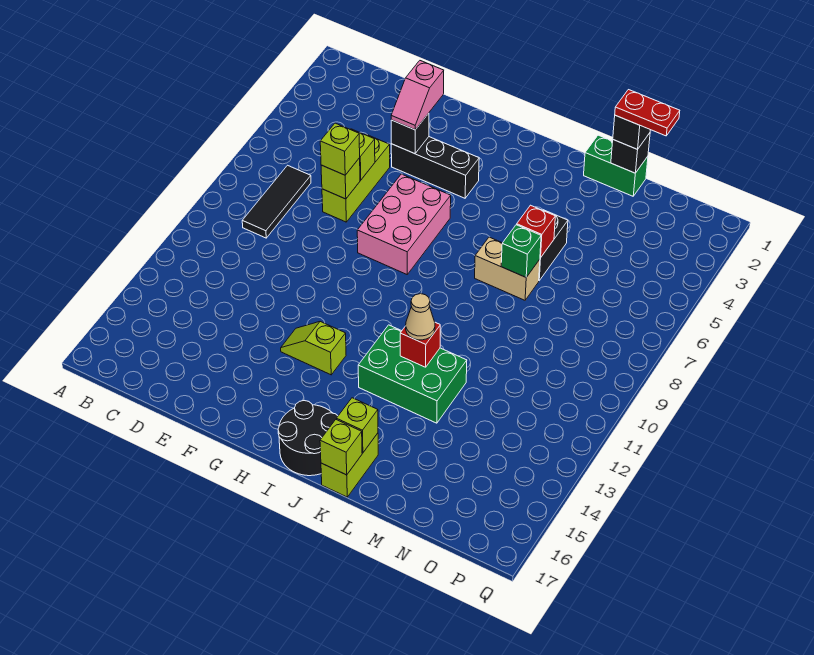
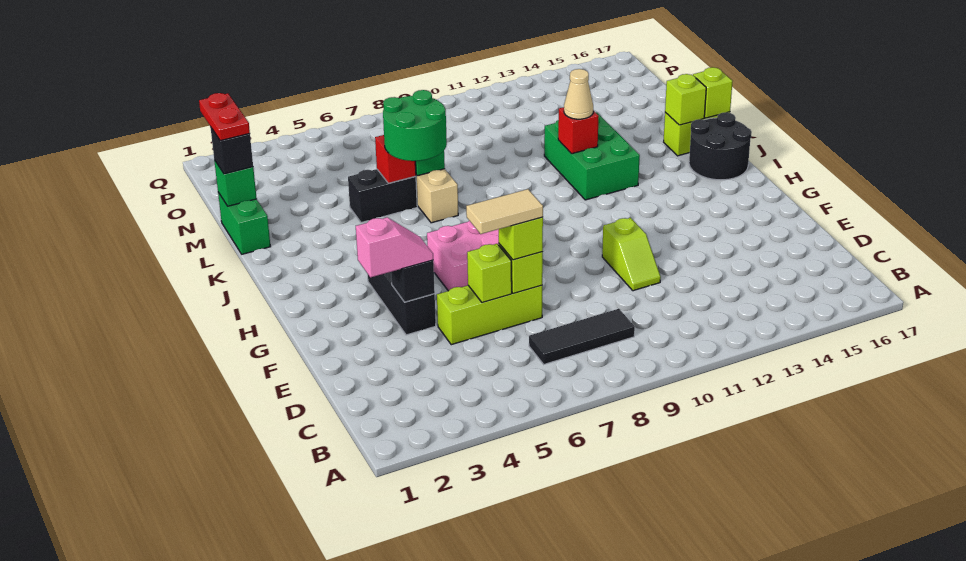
none -> tan 1x2 tile [466,189,543,234]
lime 1x2 slope [281,322,346,375] -> lime 1x2 slope moved to [602,218,661,291]
none -> green 2x2 round brick [383,90,447,161]
black 1x1 brick [611,133,650,173] -> green 1x1 brick [214,160,257,206]

